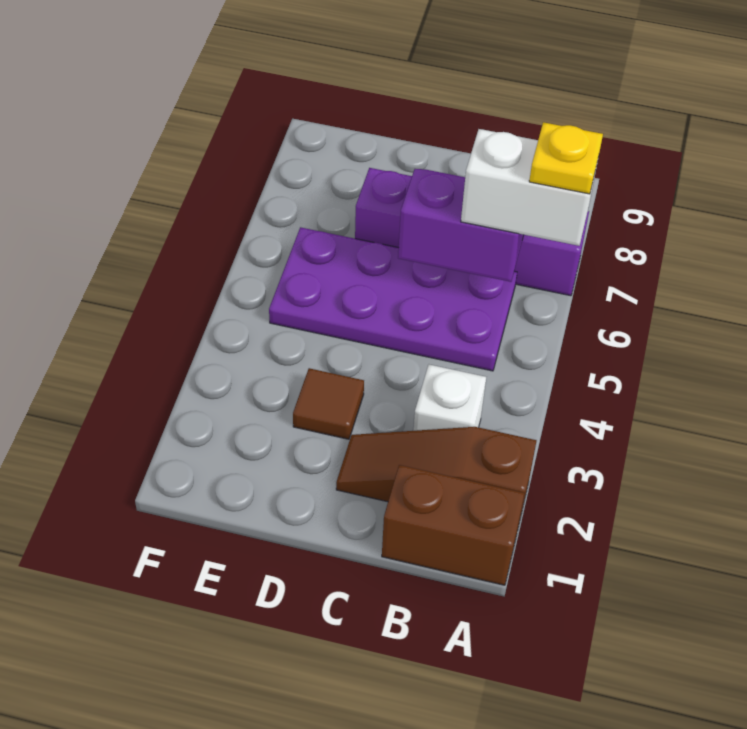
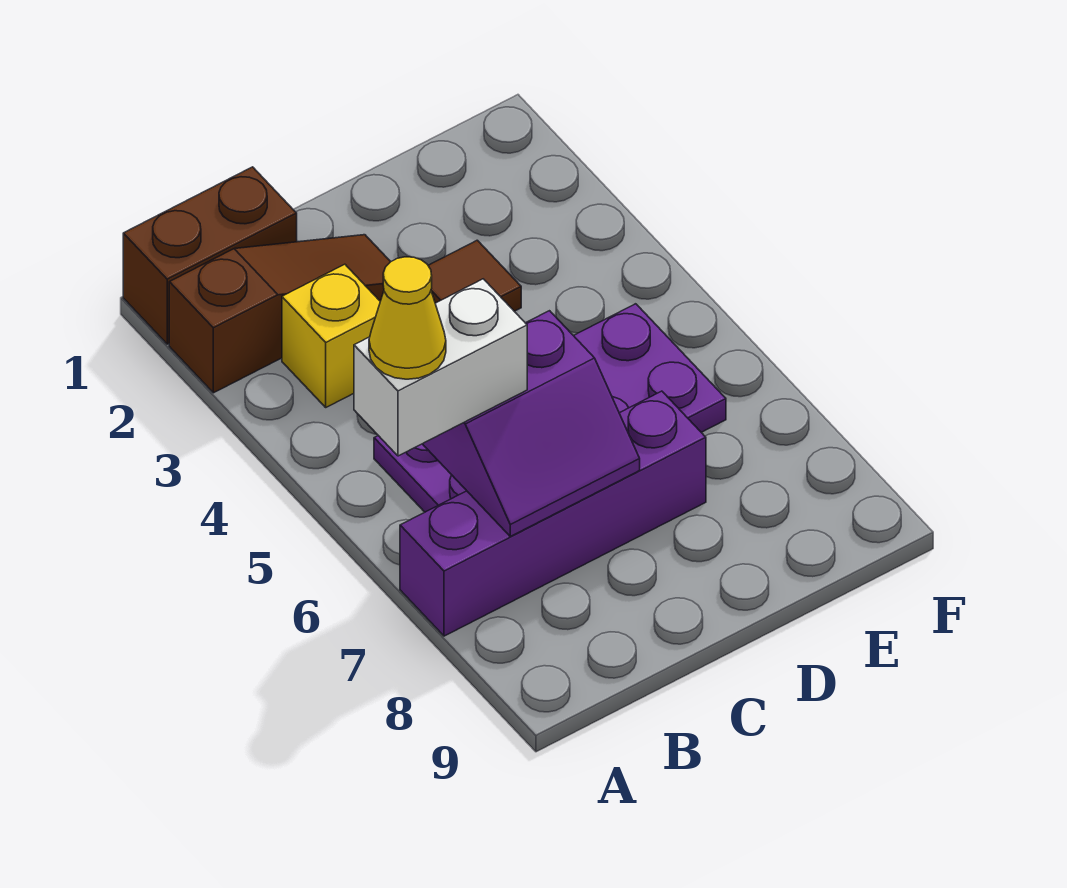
yellow 1x1 plate [529,122,603,194] -> yellow 1x1 cone [369,257,446,379]
white 1x1 brick [413,365,486,431] -> yellow 1x1 brick [282,264,380,407]

